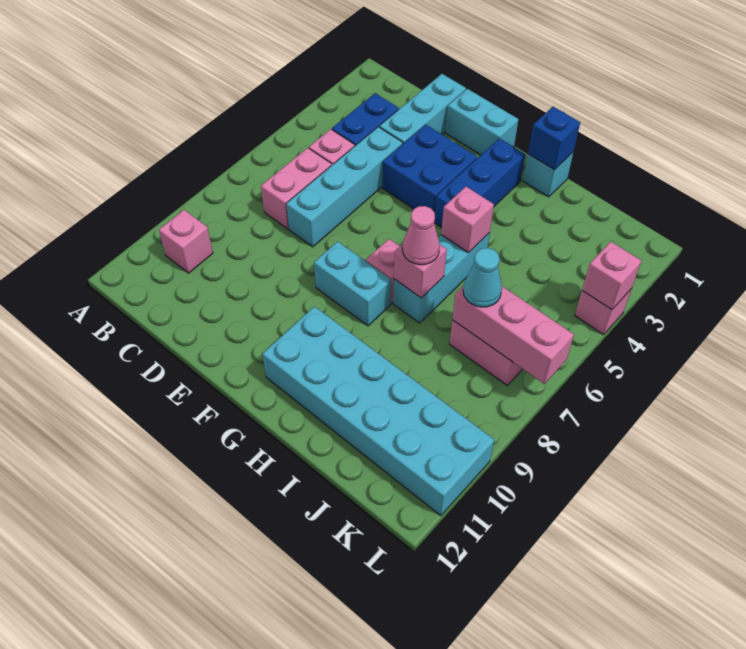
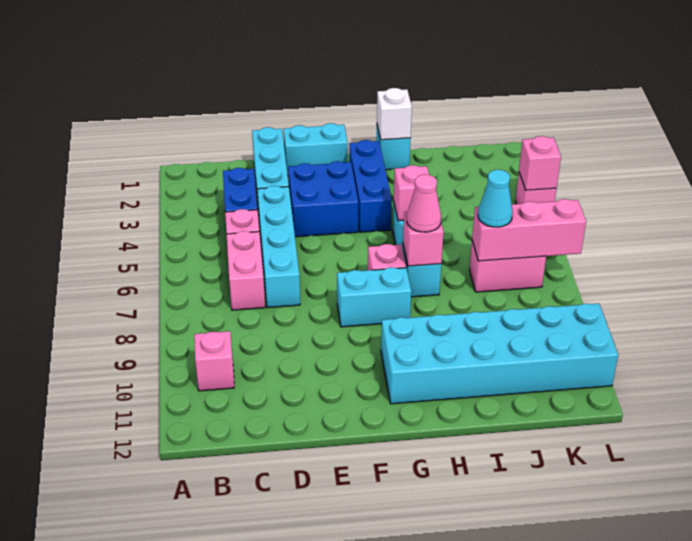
blue 1x1 brick [528,107,580,170] -> white 1x1 brick [377,88,412,140]

